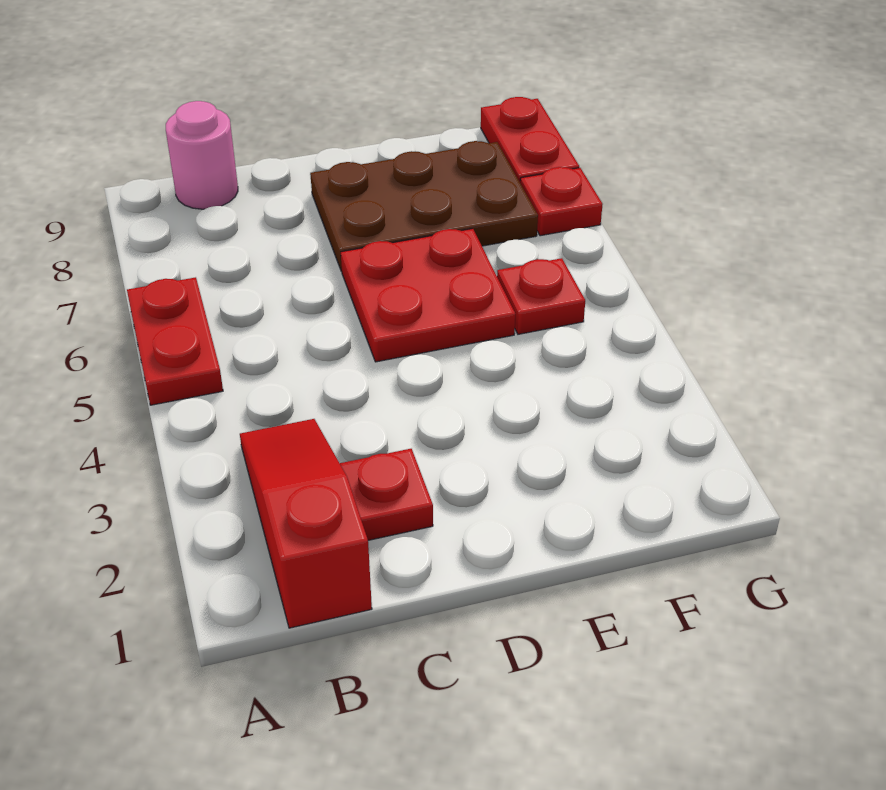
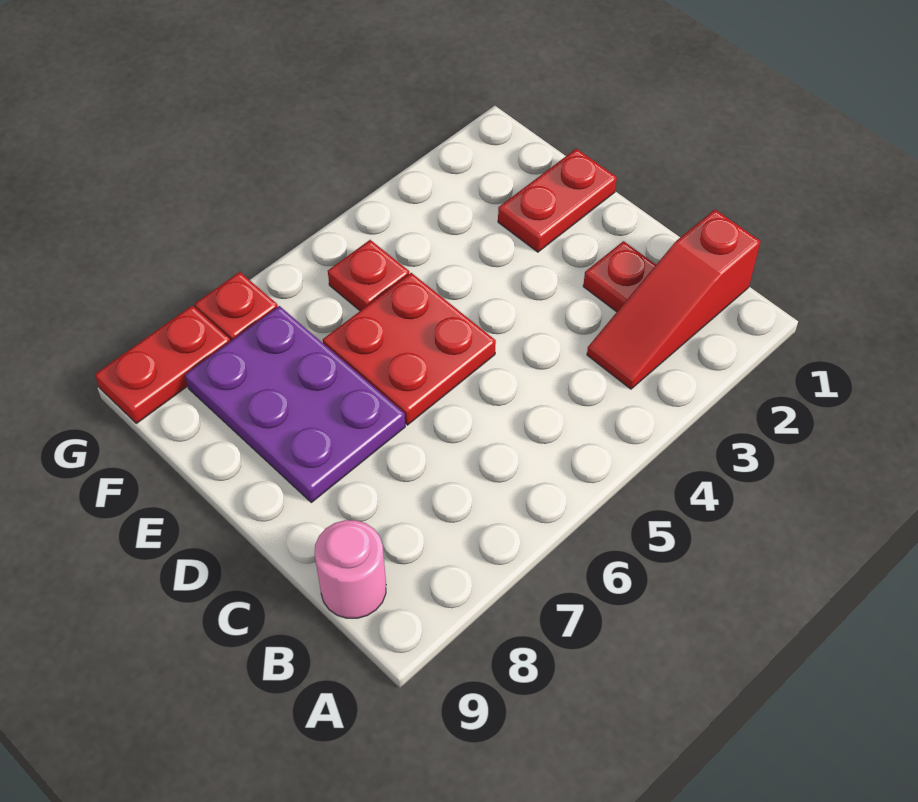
red 1x2 plate [127,277,223,405] -> red 1x2 plate moved to [498,149,617,252]
brown 2x3 plate [310,141,538,271] -> purple 2x3 plate [185,306,405,502]

